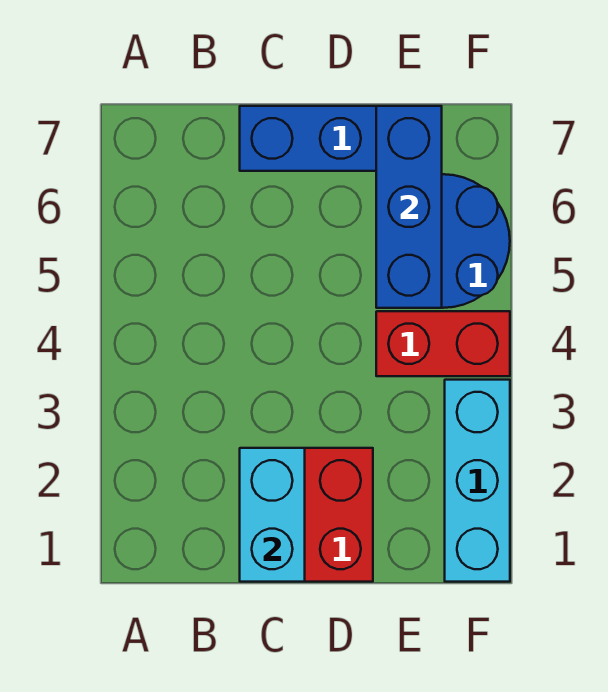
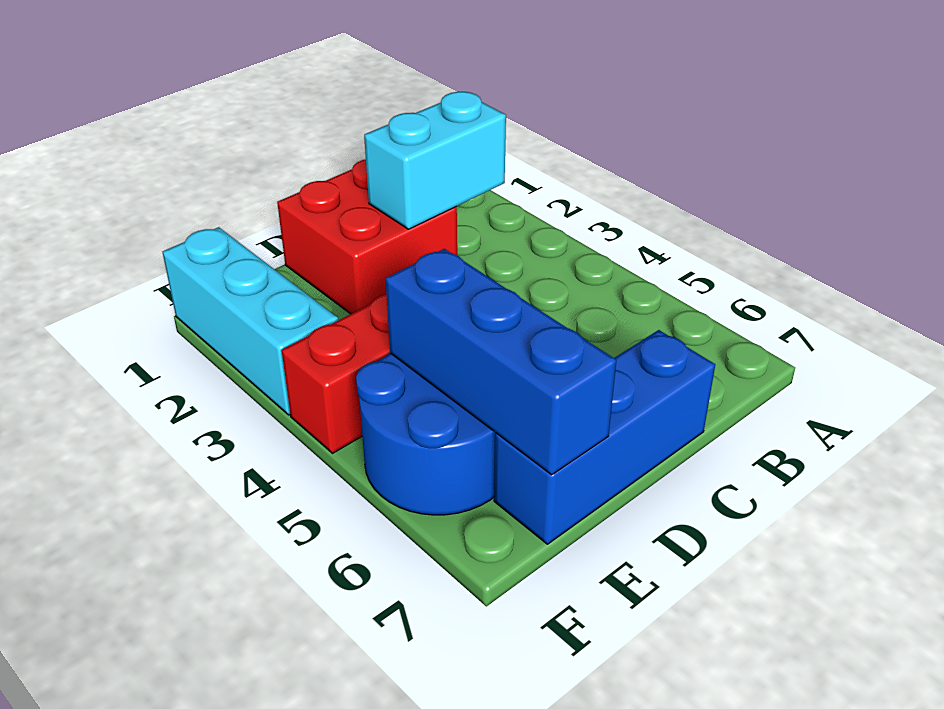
cyan 1x2 brick [240,448,305,582] -> cyan 1x2 brick turned to [364,92,506,229]

